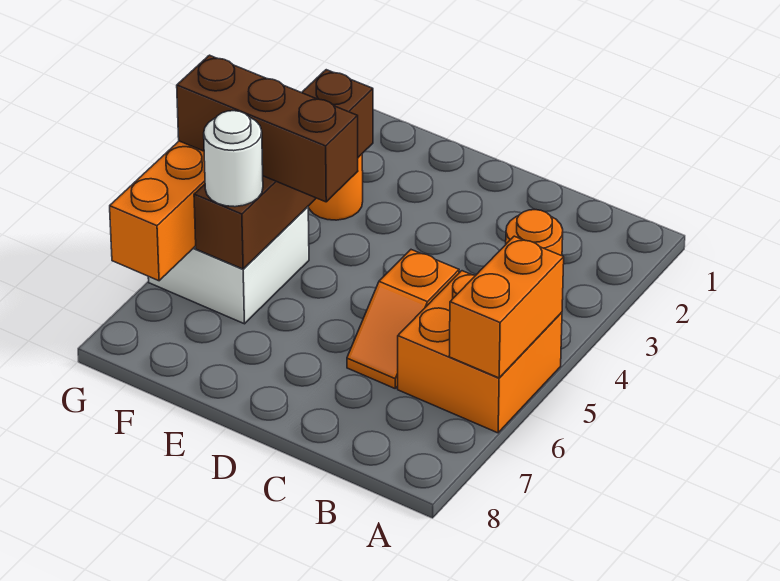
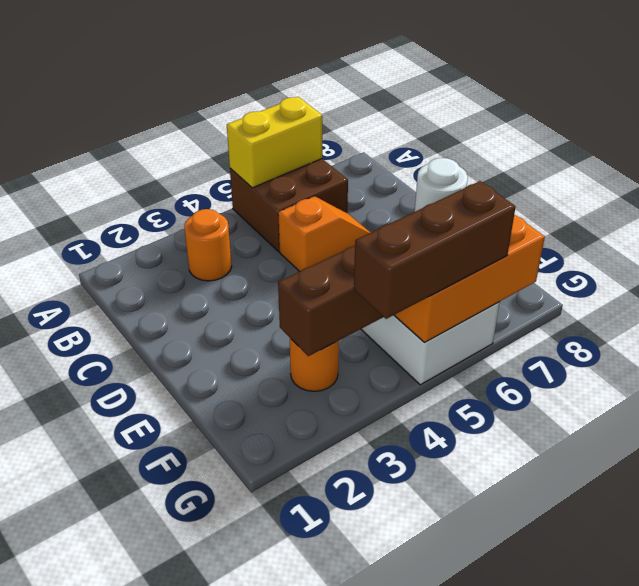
orange 2x2 brick [398,271,562,433] -> brown 2x2 brick [230,159,348,252]
orange 1x2 brick [449,236,564,378] -> yellow 1x2 brick [227,97,322,188]
brown 1x3 brick [177,55,358,202] -> brown 1x3 brick turned to [354,181,515,319]

